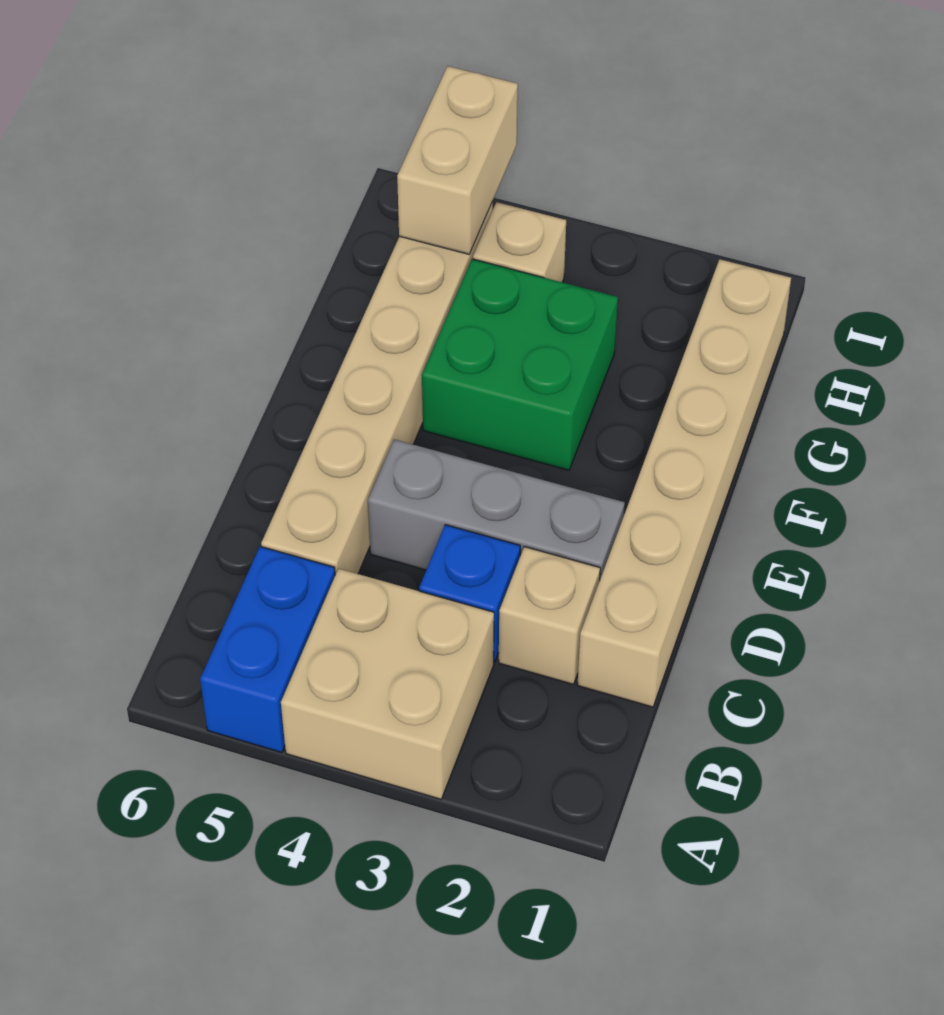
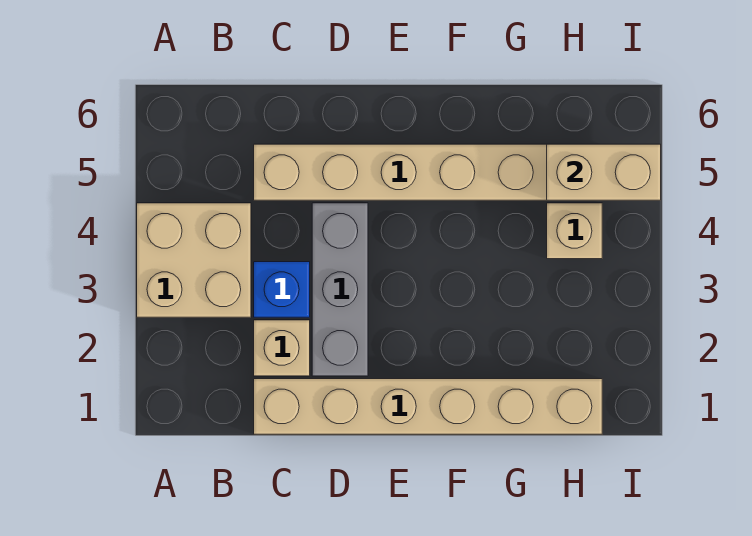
blue 1x2 brick [200,547,335,752] -> none
green 2x2 brick [422,259,618,470] -> none

